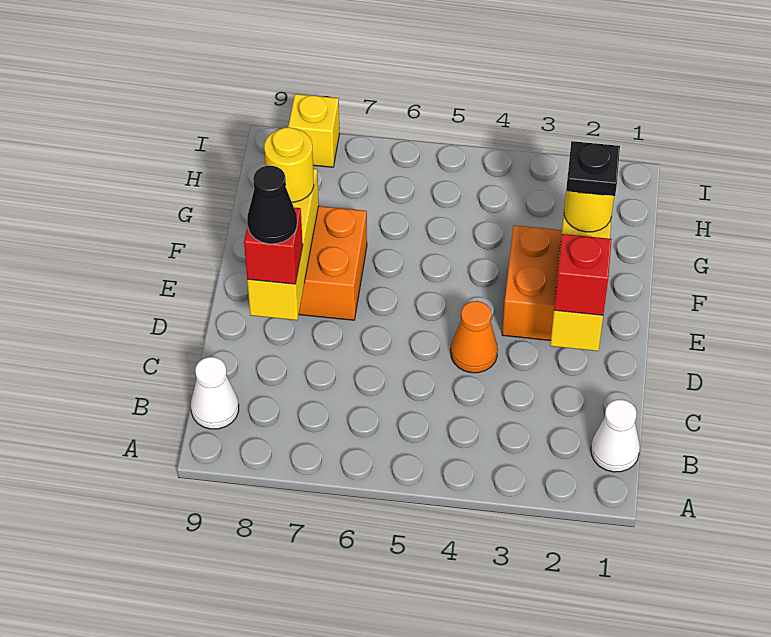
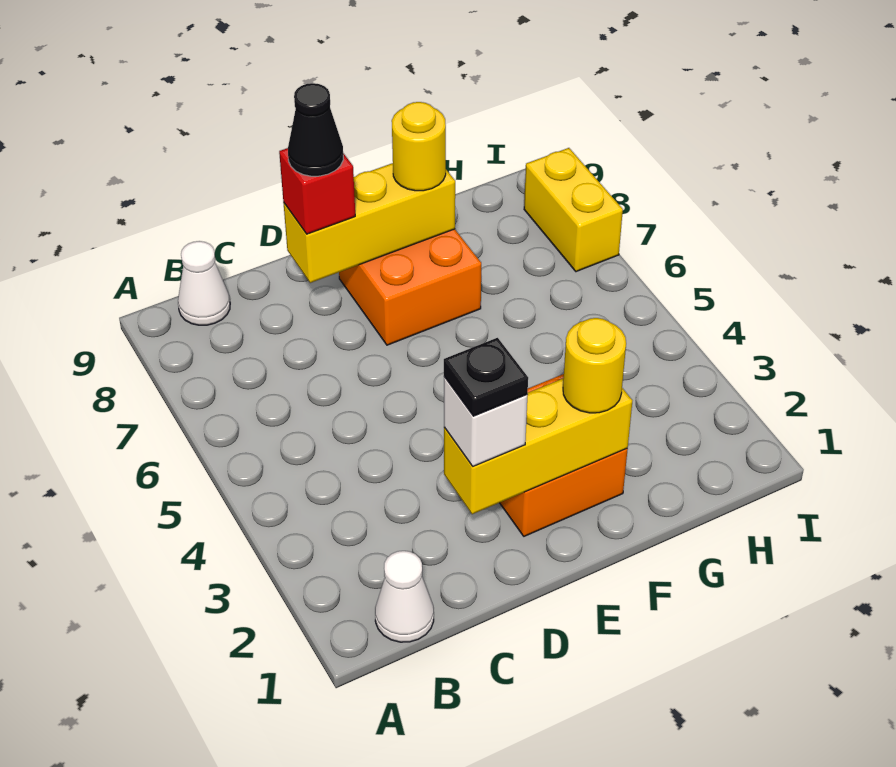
red 1x1 brick [554,234,612,315] -> white 1x1 brick [444,377,527,466]
orange 1x1 cone [451,301,498,373] -> none
black 1x1 plate [566,141,620,196] -> black 1x1 plate moved to [444,338,528,416]
yellow 1x1 brick [288,94,339,167] -> yellow 1x2 brick [524,148,623,272]

